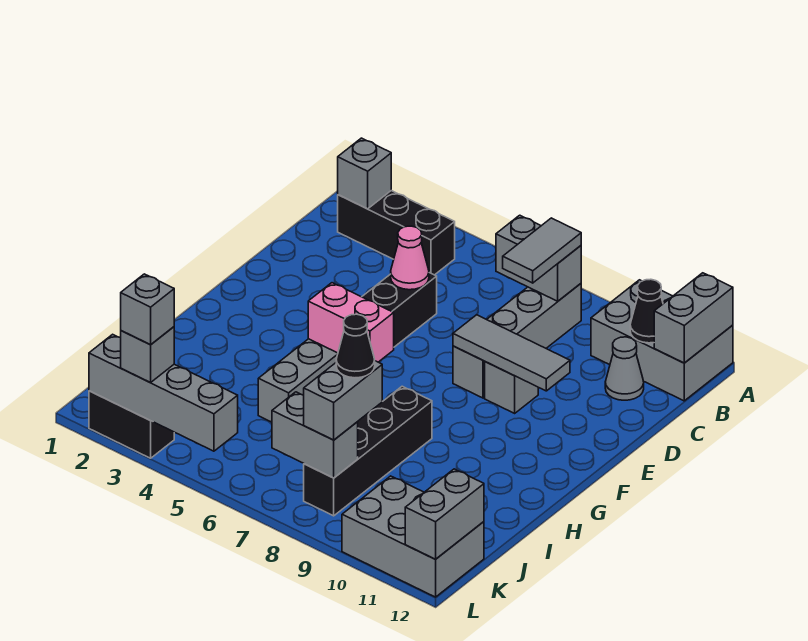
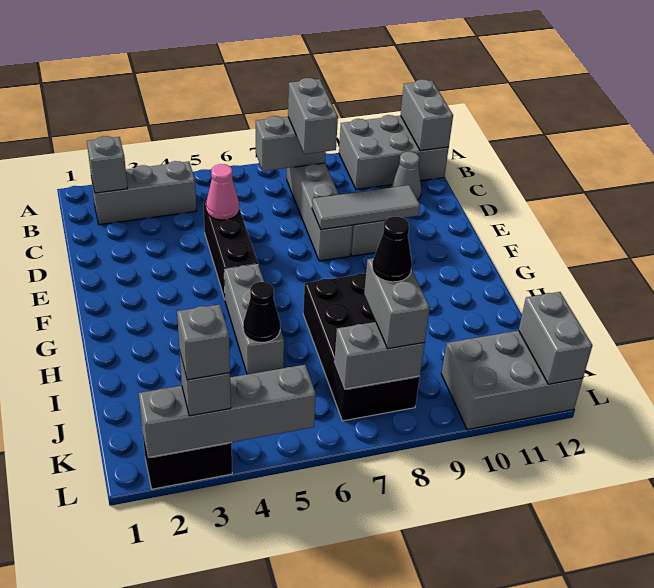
black 1x3 brick [338,191,455,275] -> grey 1x3 brick [91,161,196,225]
grey 1x2 tile [503,218,581,283] -> grey 1x2 brick [288,78,338,154]
black 1x1 cone [630,279,663,343] -> black 1x1 cone moved to [243,282,280,343]
pink 1x2 brick [308,283,394,362] -> none
black 1x4 brick [304,386,432,516] -> black 2x4 brick [303,273,420,421]

